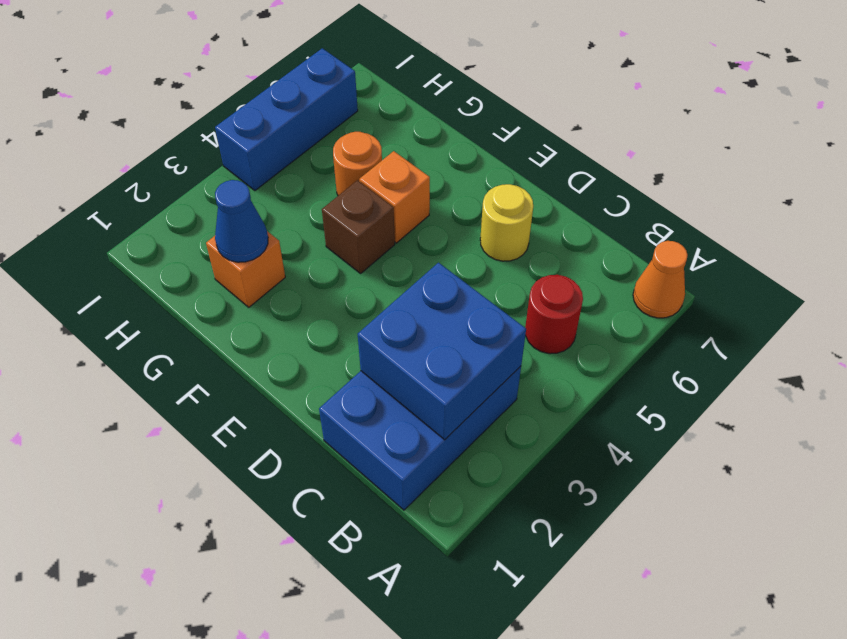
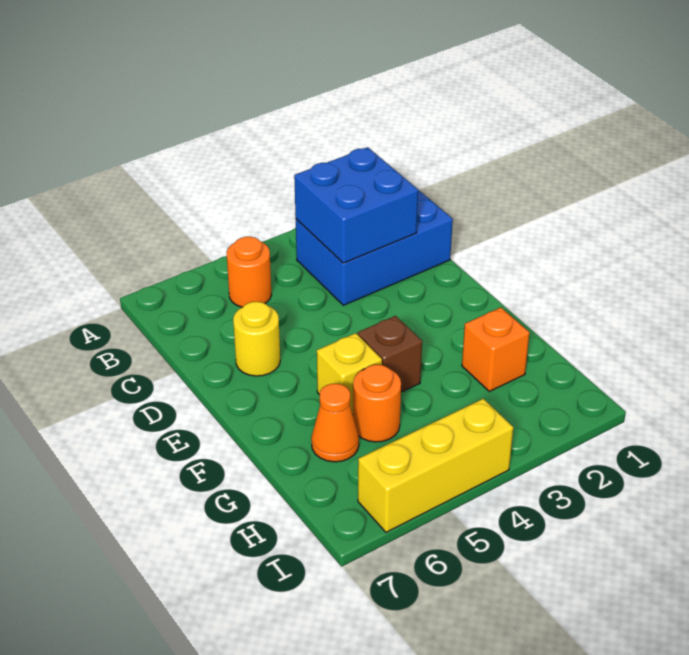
orange 1x1 cone [633,241,688,318] -> orange 1x1 cone moved to [311,384,359,462]
red 1x1 round brick [525,275,583,354] -> orange 1x1 round brick [227,237,272,307]
orange 1x1 brick [359,151,430,243] -> yellow 1x1 brick [317,333,382,414]
blue 1x1 cone [215,180,268,262] -> none
blue 1x3 brick [215,48,358,191] -> yellow 1x3 brick [358,399,513,532]

